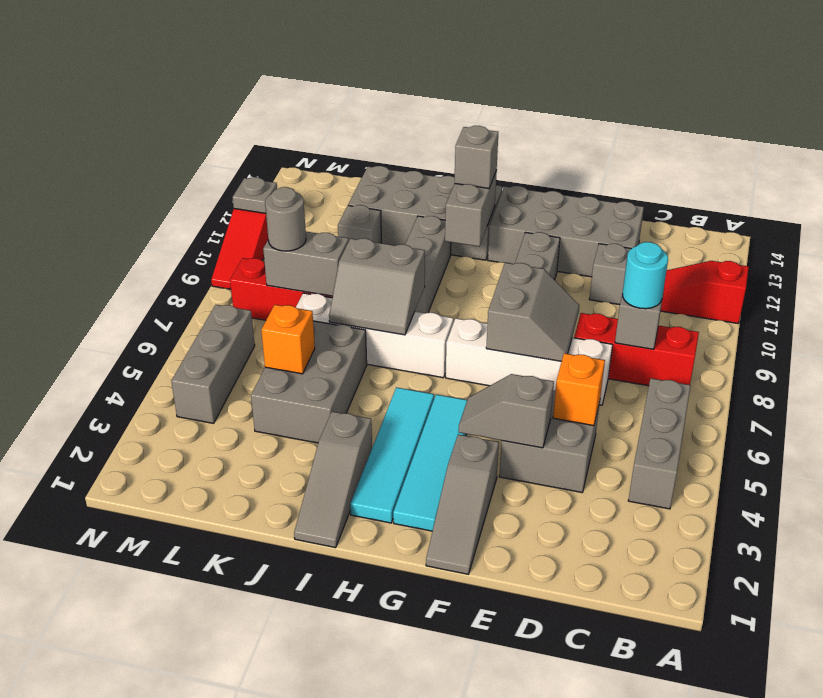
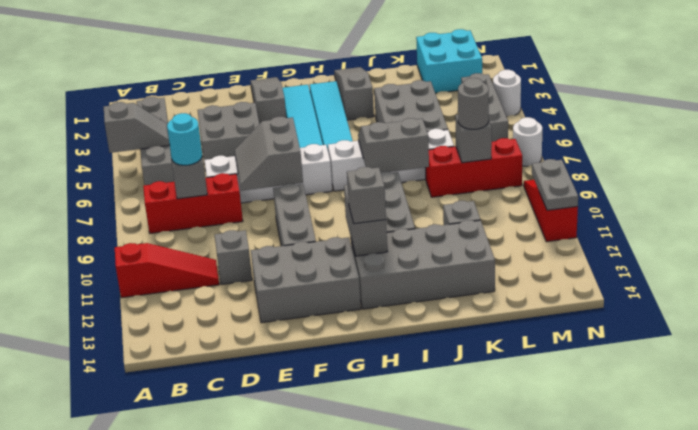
grey 1x3 brick [628,378,691,509] -> grey 1x4 brick [137,97,174,185]
orange 1x1 brick [553,353,605,426] -> none
grey 2x4 brick [488,186,644,277] -> grey 2x3 brick [251,237,361,323]
grey 1x2 slope [458,374,554,448] -> grey 1x2 slope moved to [104,102,170,153]
orange 1x1 brick [261,305,315,374] -> none
grey 1x2 brick [263,232,349,296] -> grey 1x1 brick [455,115,492,163]
none -> cyan 2x2 brick [416,29,482,93]
none -> white 1x1 round brick [493,70,521,117]
none -> white 1x1 round brick [513,117,542,166]
grey 1x1 plate [233,177,277,213] -> grey 1x2 plate [532,159,578,210]

